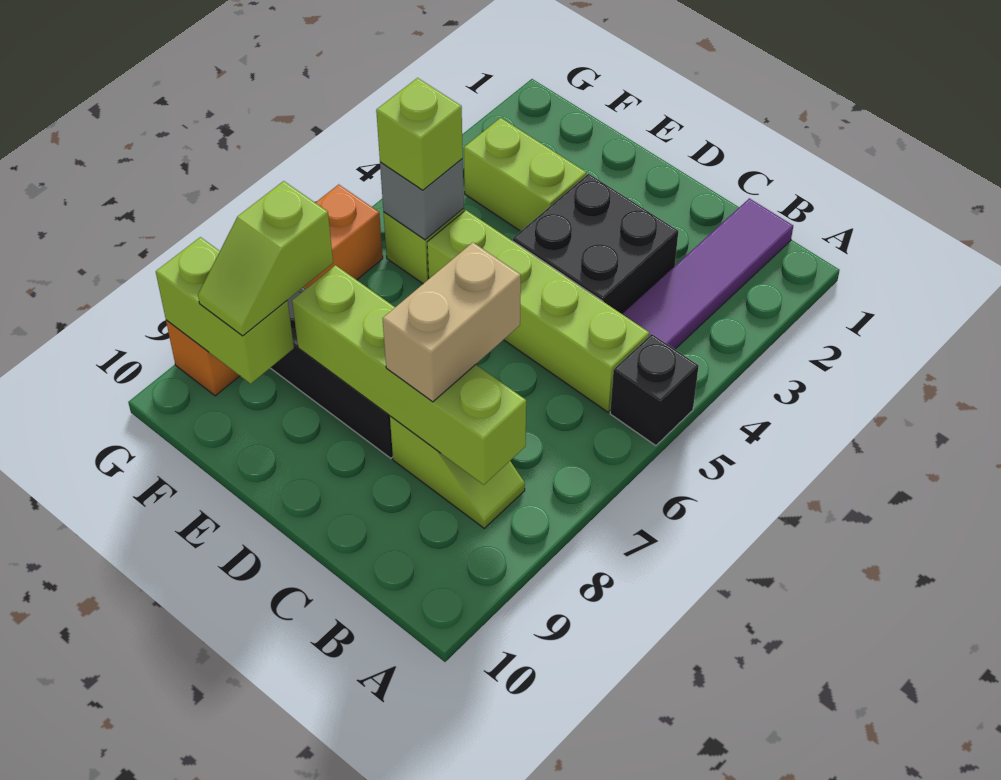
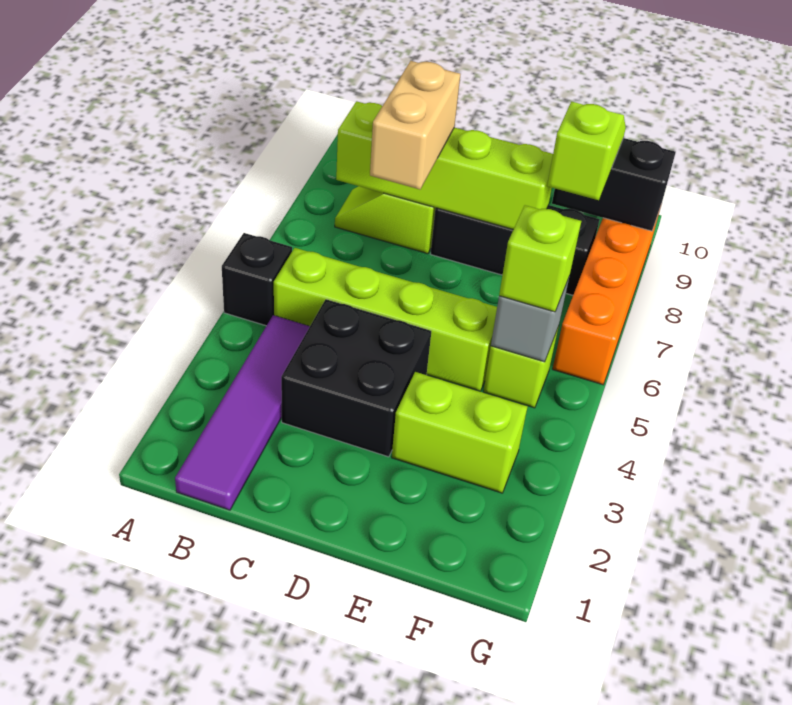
lime 1x2 brick [156,237,294,384] -> black 1x2 brick [552,138,676,231]

